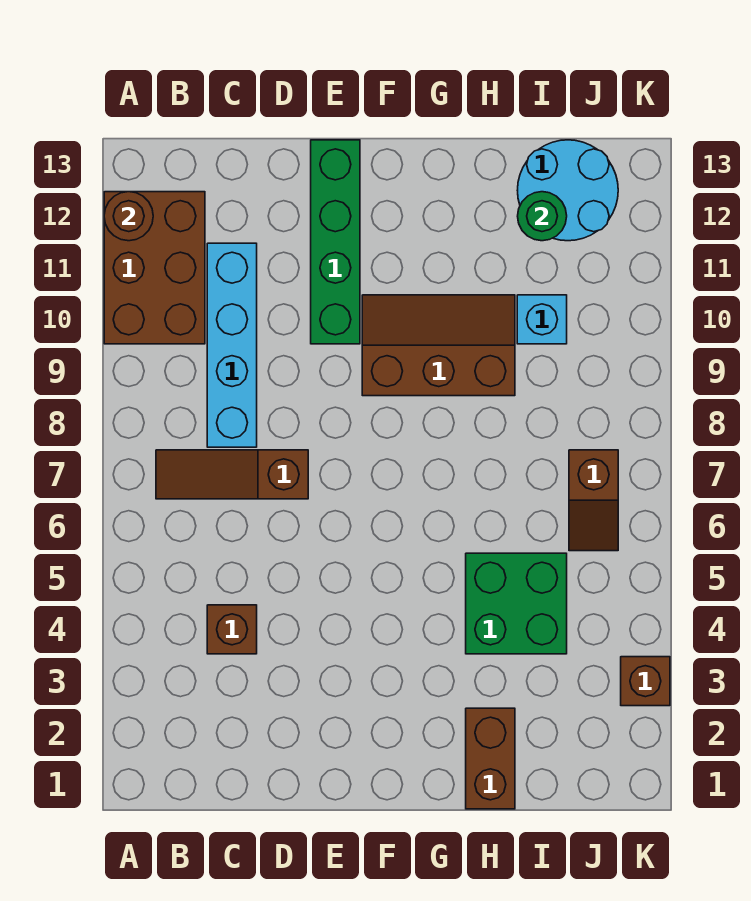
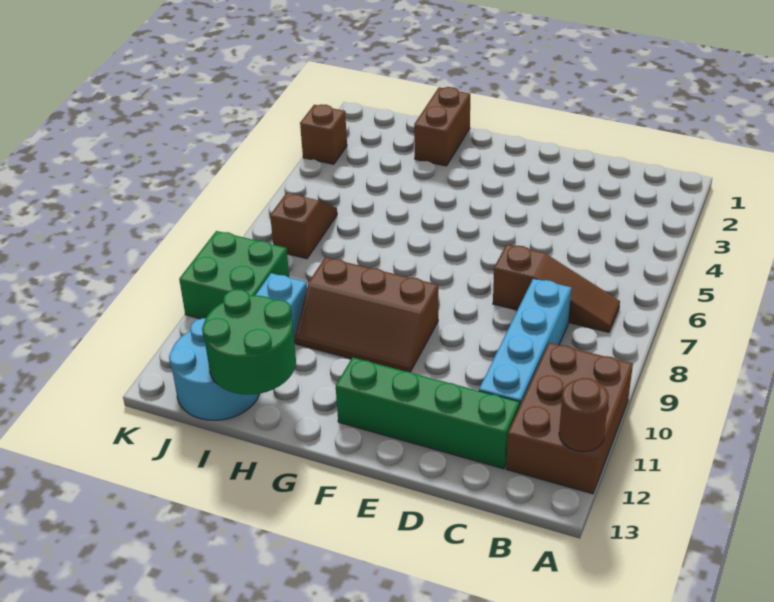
brown 1x1 brick [207,605,257,654] -> none
green 1x4 brick [311,140,360,344] -> green 1x4 brick turned to [336,357,520,469]
green 2x2 brick [466,553,567,654] -> green 2x2 brick moved to [179,231,289,319]
green 1x1 round brick [518,192,567,241] -> green 2x2 round brick [202,289,296,395]

